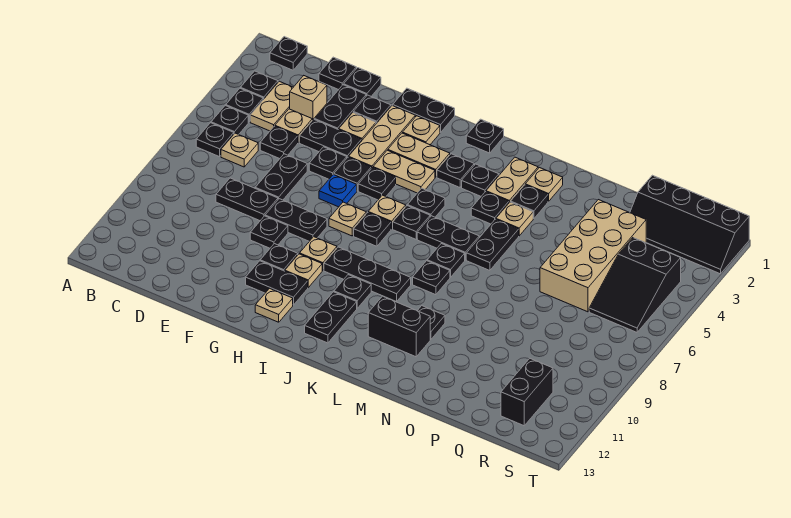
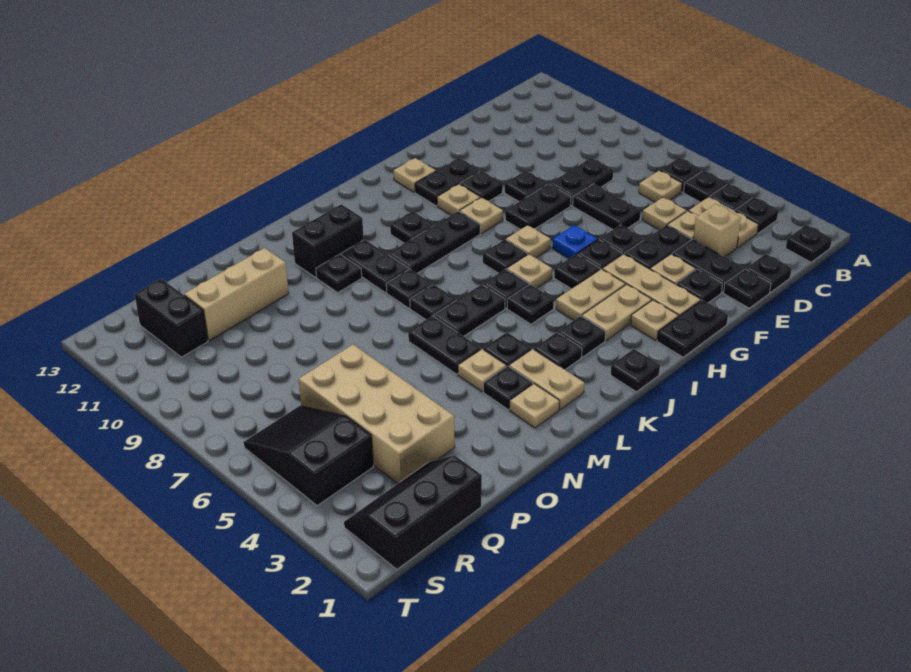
black 1x1 plate [260,126,298,159] -> tan 1x1 plate [642,197,687,230]
black 1x2 plate [305,292,357,343] -> black 1x2 plate moved to [341,240,409,293]
none -> tan 1x3 brick [184,248,289,341]
black 2x4 slope [630,175,749,274] -> black 2x3 slope [344,455,482,569]

